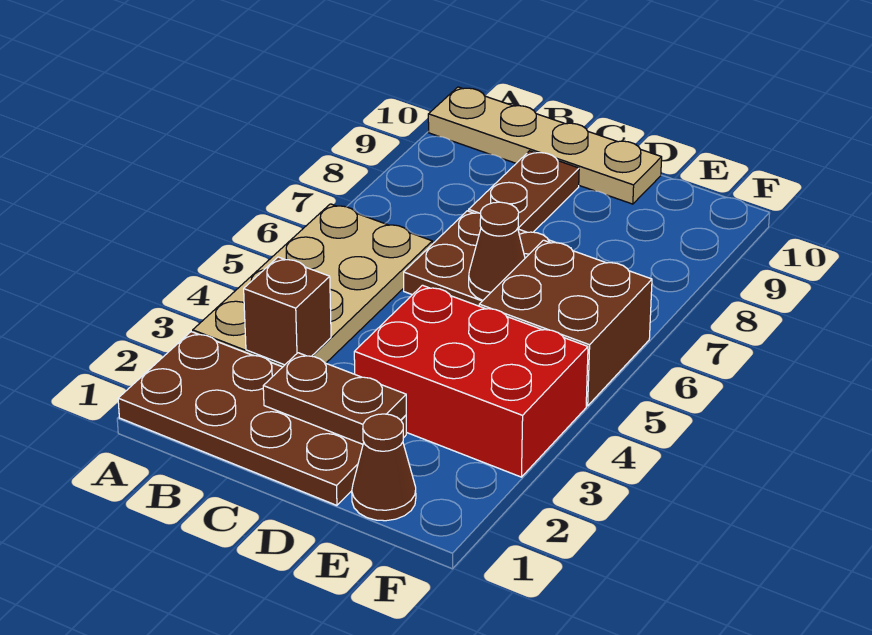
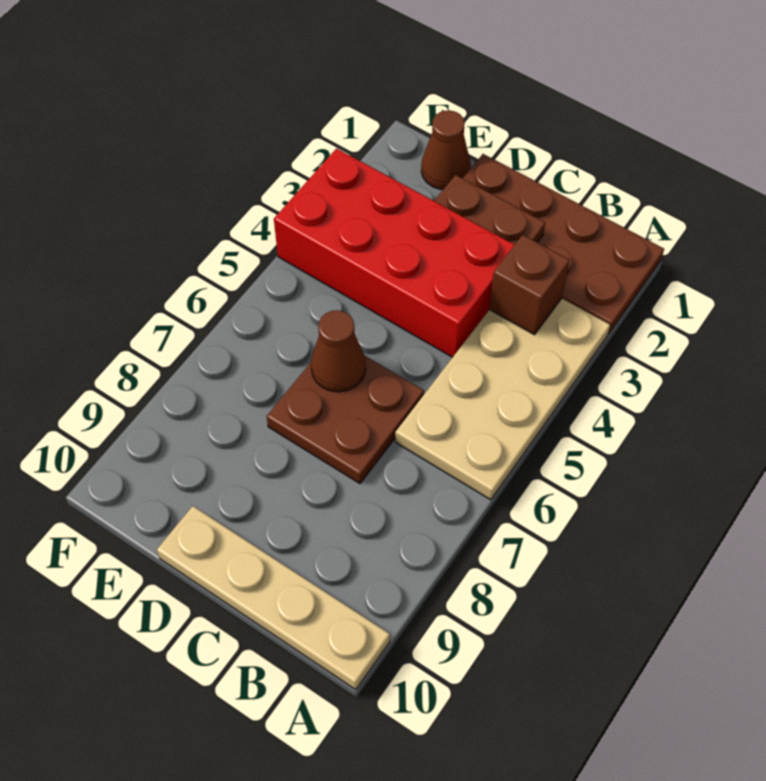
brown 1x2 plate [469,151,579,232] -> none
red 2x3 brick [354,285,588,477] -> red 2x4 brick [274,148,514,357]
brown 2x2 brick [479,240,652,406] -> none

